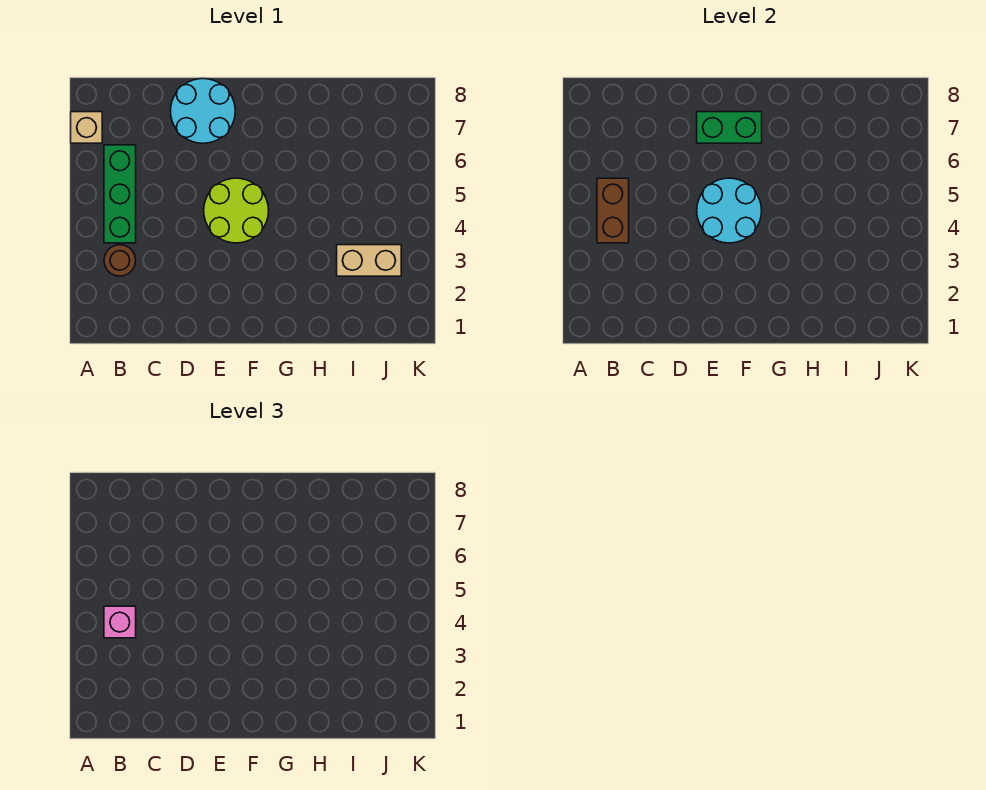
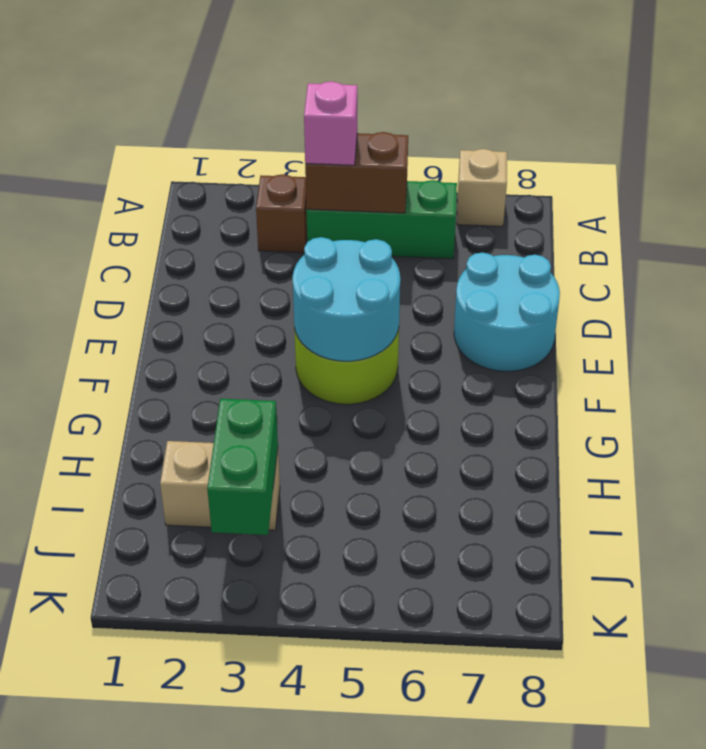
brown 1x1 round brick [104,245,136,276] -> brown 1x1 brick [256,174,307,253]
green 1x2 brick [697,112,762,143] -> green 1x2 brick moved to [207,399,278,535]
tan 1x2 brick [337,245,401,276] -> tan 1x2 brick turned to [160,441,280,530]

